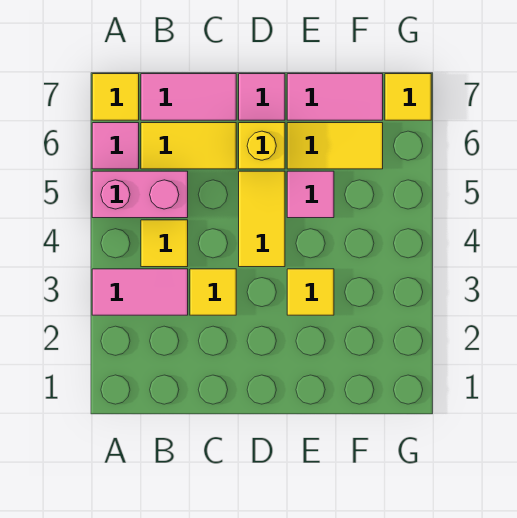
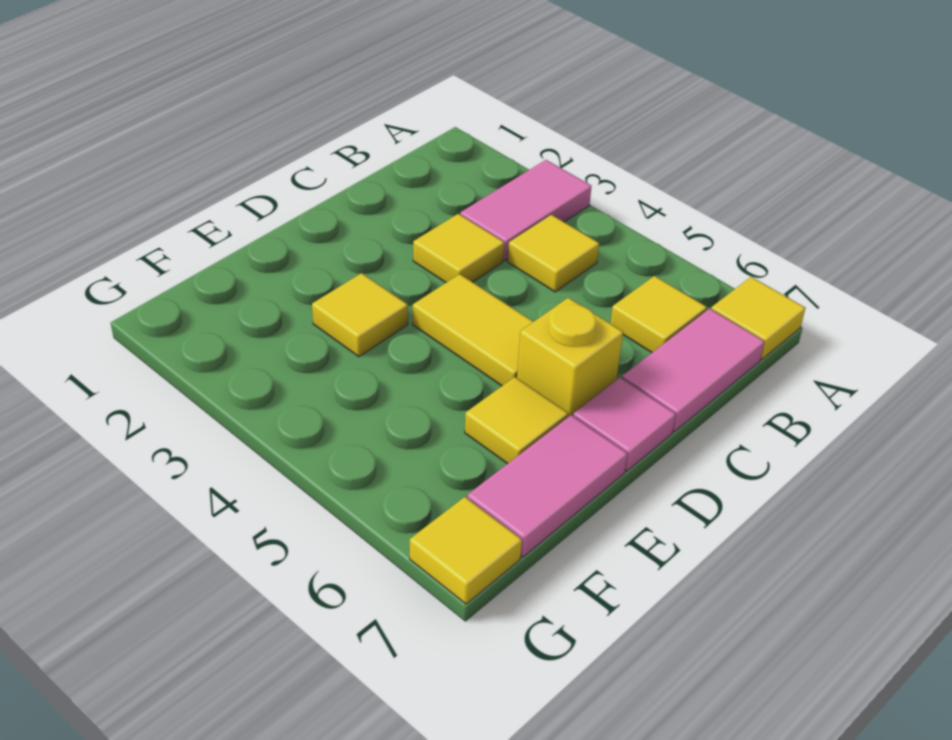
pink 1x2 brick [92,171,188,218] -> none
pink 1x1 tile [92,123,139,169] -> none
yellow 1x2 tile [141,123,236,169] -> yellow 1x1 tile [610,276,707,352]
pink 1x1 tile [287,171,334,218] -> none
yellow 1x2 tile [287,123,383,169] -> yellow 1x1 tile [465,377,568,464]

